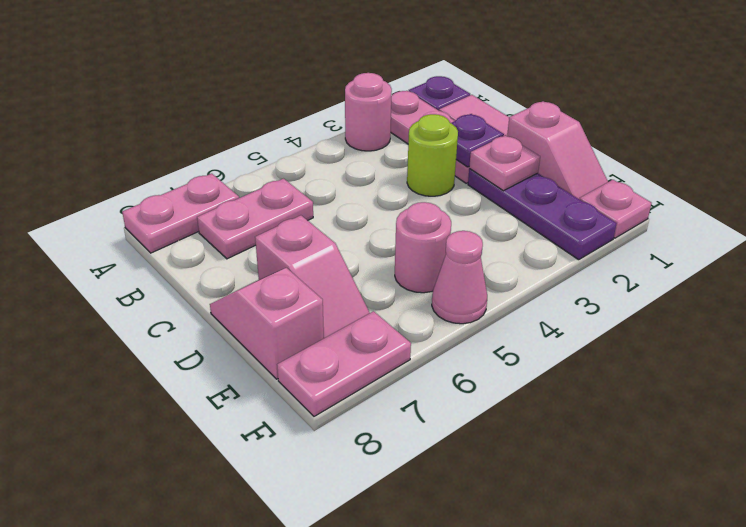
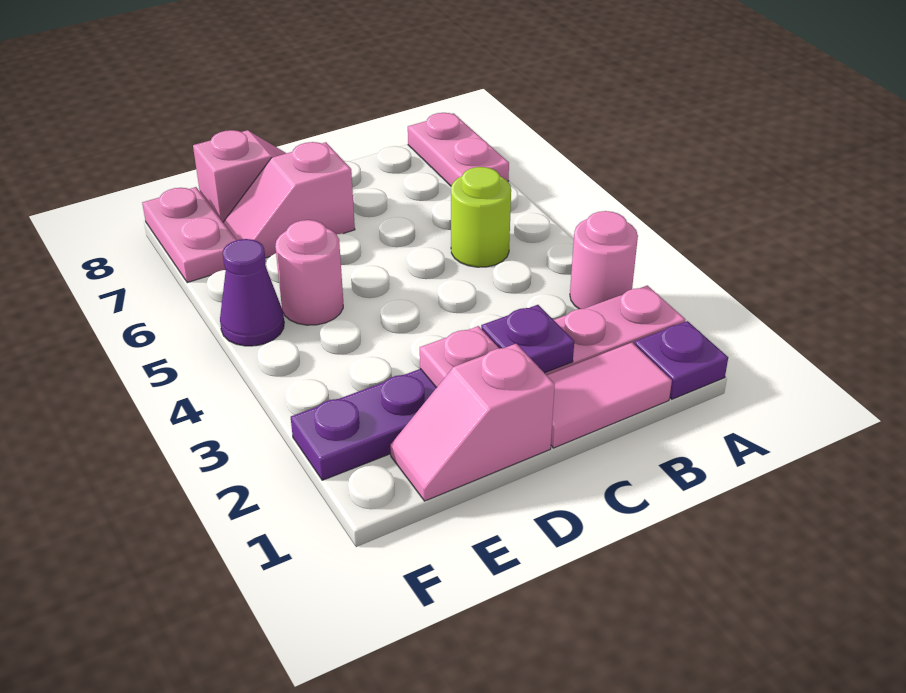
pink 1x2 plate [197,179,313,259] -> none
lime 1x1 round brick [407,114,458,196] -> lime 1x1 round brick moved to [451,167,511,267]
pink 1x1 plate [580,180,651,238] -> none
pink 1x1 cone [432,231,487,324] -> purple 1x1 cone [220,239,284,346]

